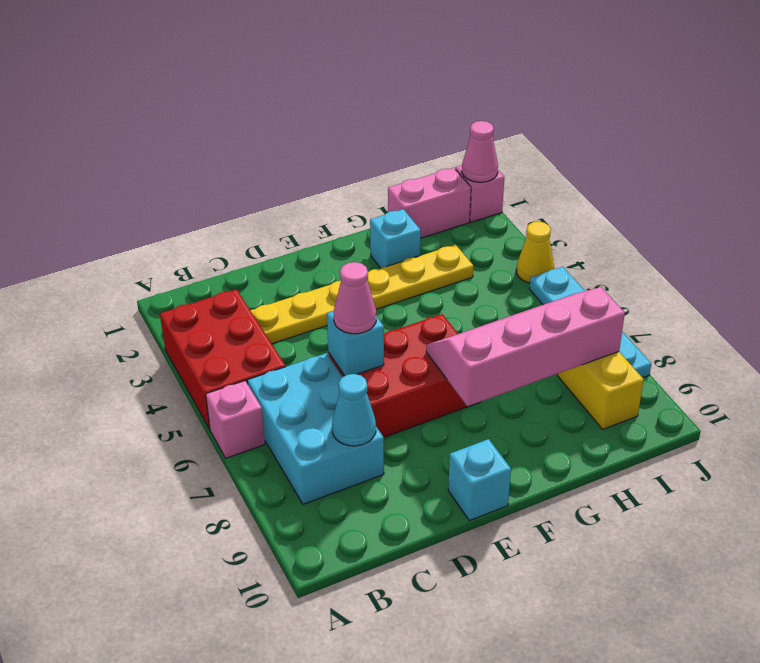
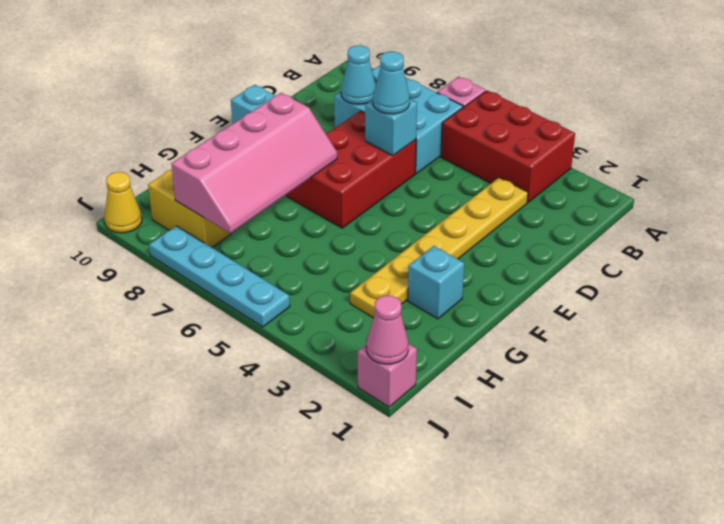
pink 1x1 cone [334,262,376,334] -> cyan 1x1 cone [373,52,410,114]
pink 1x2 brick [388,168,471,238] -> none
yellow 1x1 cone [516,221,554,283] -> yellow 1x1 cone moved to [104,172,142,233]

